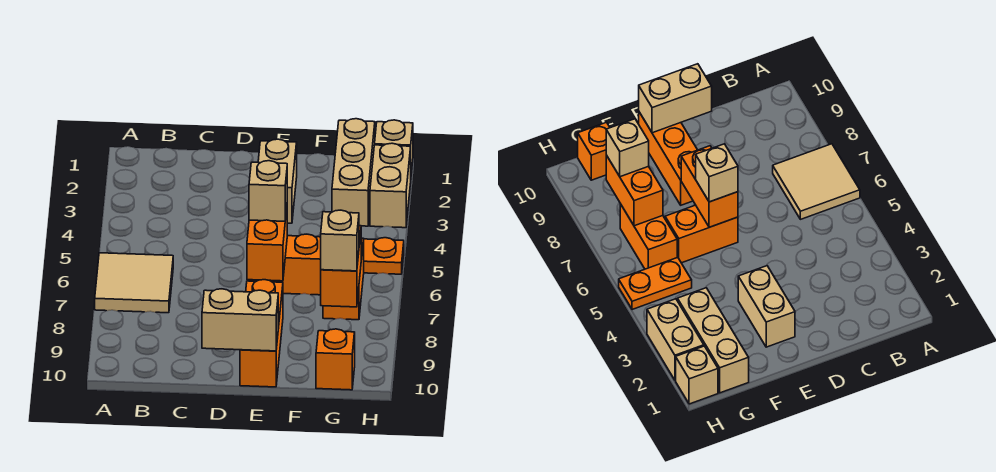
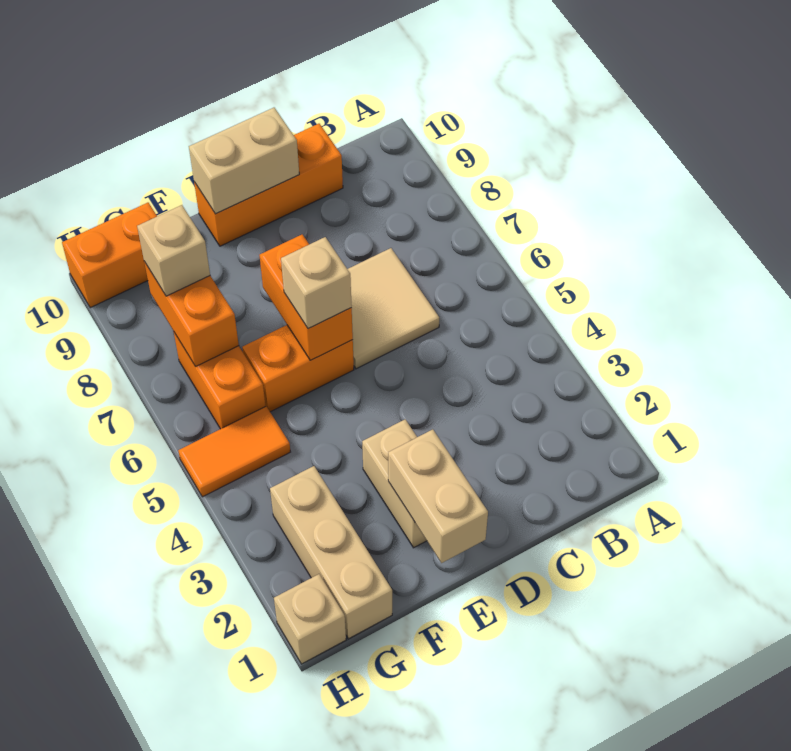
tan 2x2 tile [95,253,173,313] -> tan 2x2 tile moved to [348,248,439,369]
orange 1x3 brick [240,280,283,387] -> orange 1x3 brick turned to [194,124,343,246]
orange 1x2 plate [364,238,404,274] -> orange 1x2 tile [178,406,290,497]
orange 1x1 brick [316,329,355,390] -> orange 1x2 brick [62,203,157,308]
tan 1x2 brick [370,143,411,228] -> tan 1x2 brick moved to [388,429,488,563]

